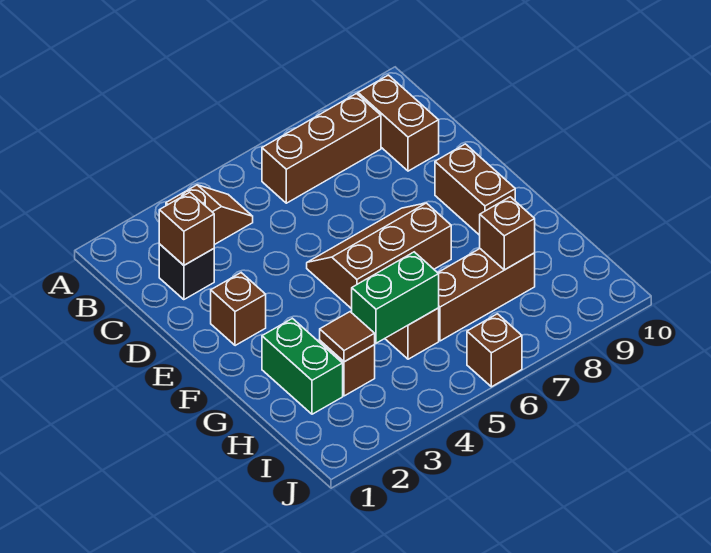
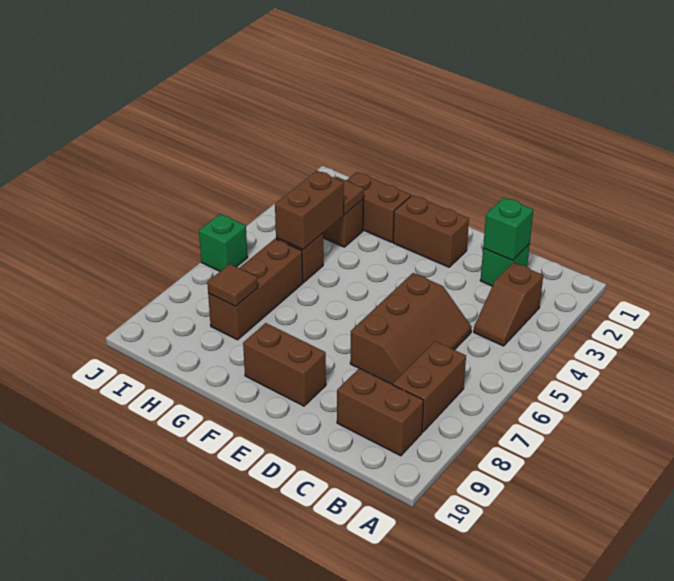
brown 1x3 brick [262,94,381,203] -> brown 1x2 brick [393,341,466,432]
black 1x1 brick [159,244,214,300] -> green 1x1 brick [480,244,530,286]
brown 1x1 brick [159,192,214,265] -> green 1x1 brick [483,198,533,260]
brown 1x1 brick [211,273,266,346] -> brown 1x2 brick [393,195,469,267]
brown 2x3 slope [307,203,451,309] -> brown 2x3 slope moved to [350,273,472,385]
green 1x2 brick [262,318,343,414] -> brown 1x2 brick [346,172,411,242]
green 1x2 brick [352,252,439,343] -> brown 1x2 brick [275,171,344,250]
brown 1x1 brick [480,197,535,270] -> brown 1x1 tile [207,264,258,306]
brown 1x1 brick [467,314,522,387] -> green 1x1 brick [199,214,248,271]

